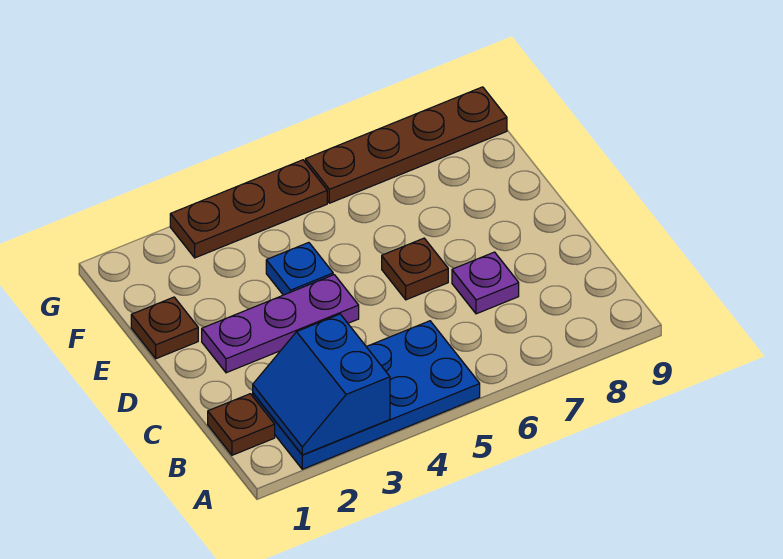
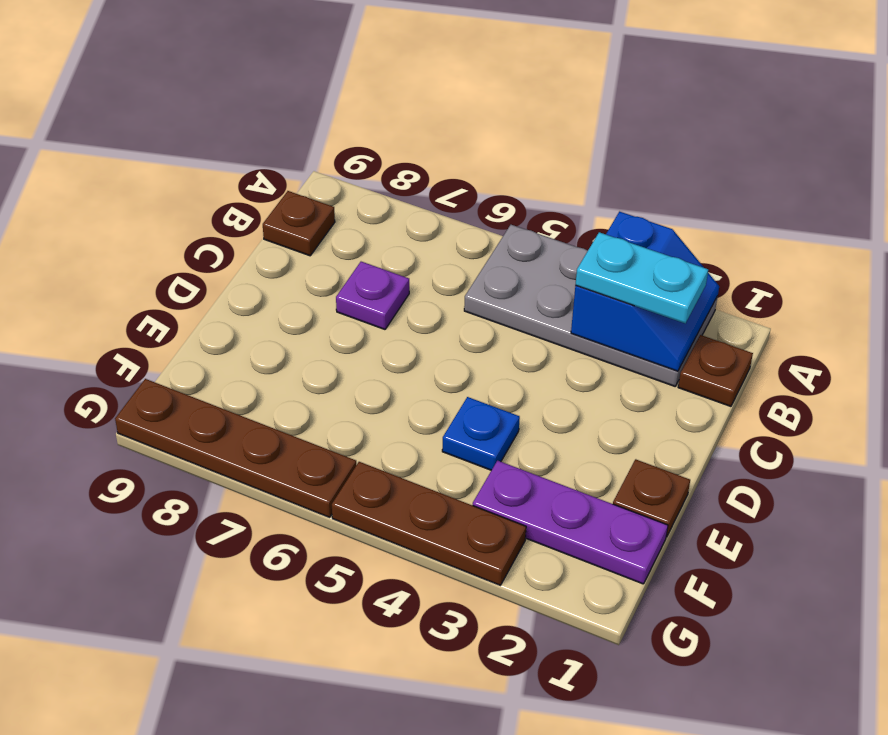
blue 2x4 plate [253,321,480,469] -> grey 2x4 plate [464,225,718,386]
none -> cyan 1x2 plate [576,232,708,323]
purple 1x3 plate [202,275,359,373] -> purple 1x3 plate moved to [473,461,668,584]
brown 1x1 plate [382,238,448,300] -> brown 1x1 plate moved to [263,191,335,256]

